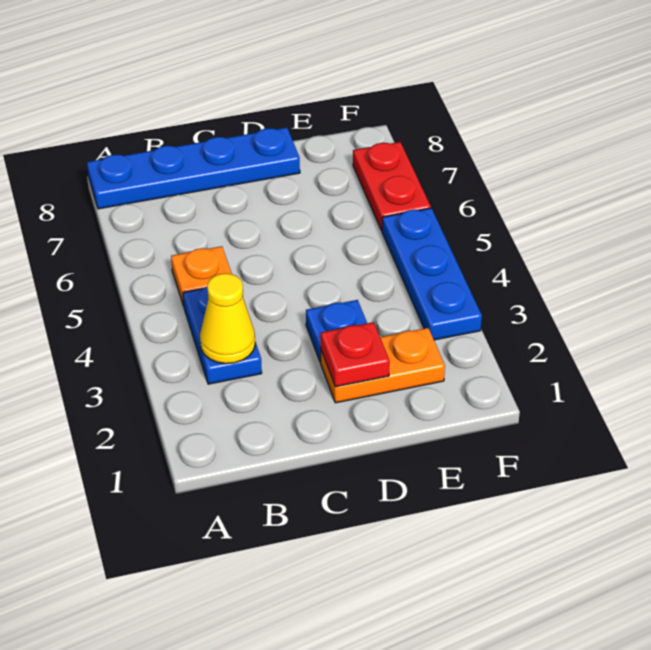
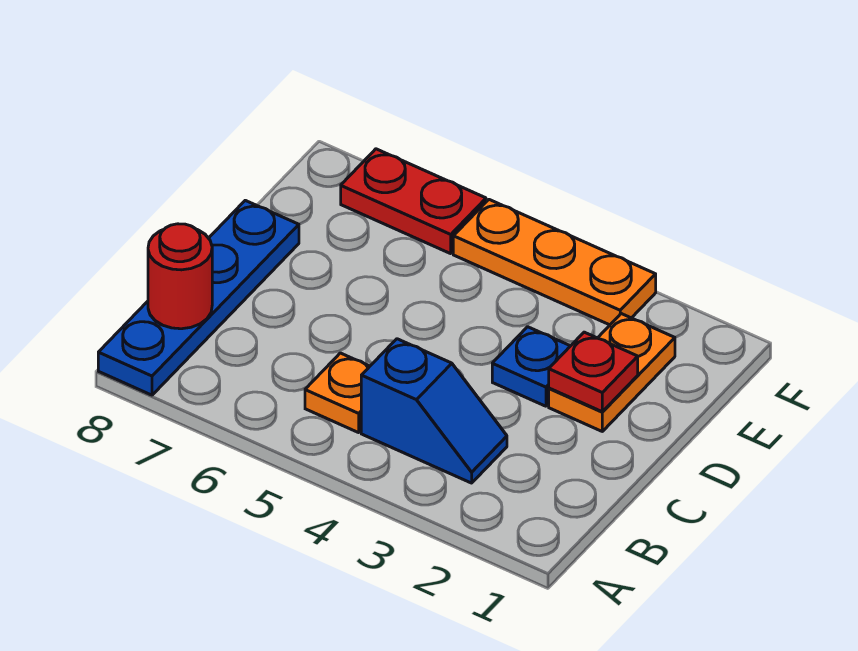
blue 1x2 plate [183,287,262,384] -> blue 1x2 slope [361,339,507,483]
yellow 1x1 cone [200,273,255,364] -> none
none -> red 1x1 round brick [148,224,212,329]
blue 1x3 plate [382,208,482,340] -> orange 1x3 plate [453,200,656,325]

